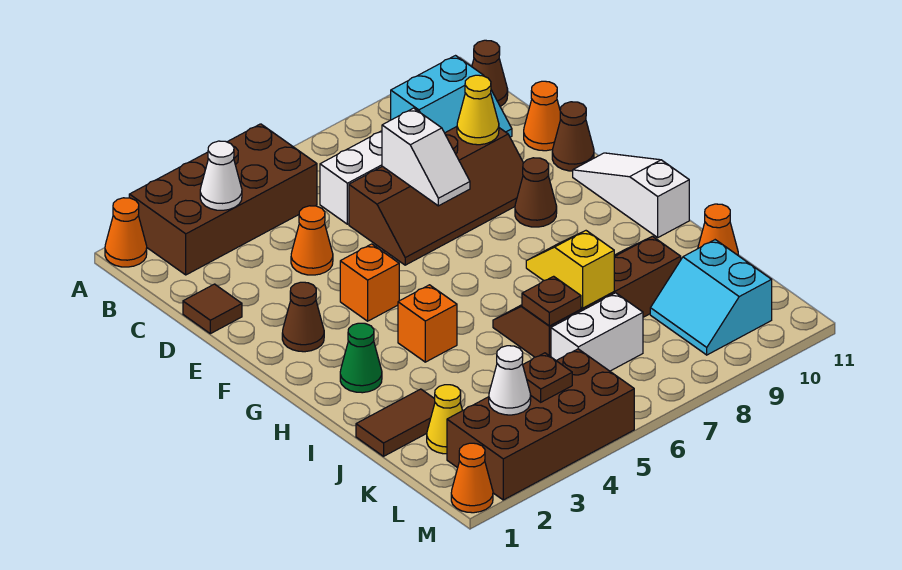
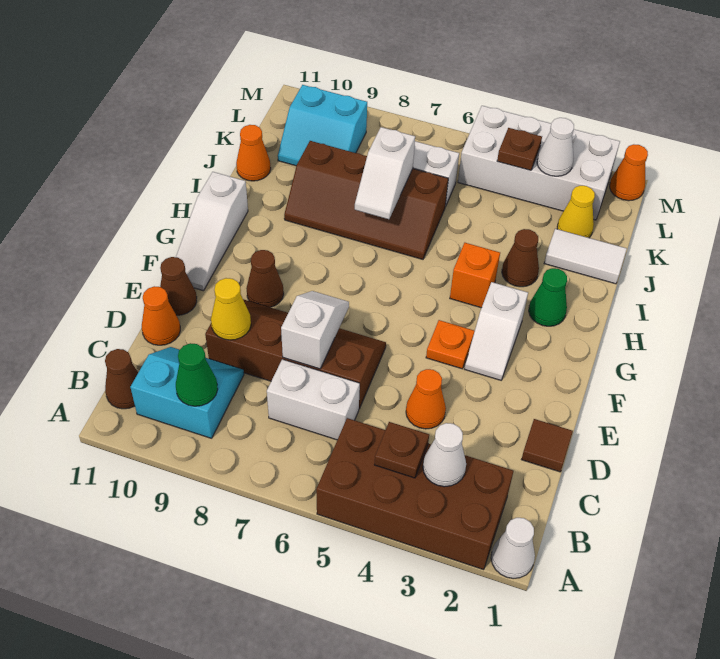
orange 1x1 cone [105,198,147,267] -> white 1x1 cone [491,518,535,579]
none -> green 1x1 cone [176,343,218,406]
brown 1x1 cone [282,282,324,352] -> brown 1x1 cone moved to [502,229,539,287]
none -> white 1x2 slope [465,282,528,380]
orange 1x1 brick [340,244,399,321] -> orange 1x1 plate [426,320,475,369]
yellow 1x2 slope [526,231,614,308] -> white 1x2 slope [355,127,415,219]
brown 1x2 tile [356,389,435,456] -> white 1x2 tile [544,229,627,284]
brown 1x1 plate [522,276,581,326] -> brown 1x1 plate moved to [375,422,429,478]
cyan 2x2 slope [650,240,772,355] -> cyan 2x2 slope turned to [278,85,367,166]
brown 2x4 brick [447,349,634,500] -> white 2x4 brick [458,106,620,220]

